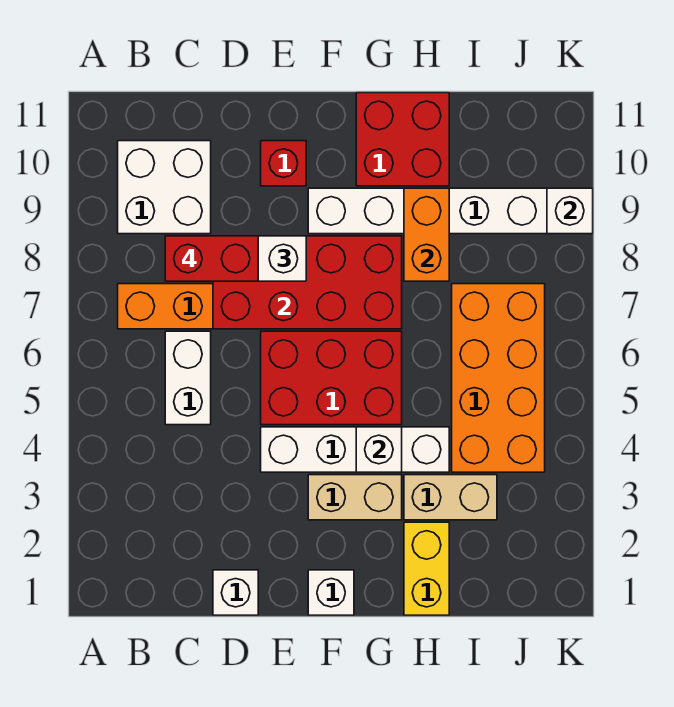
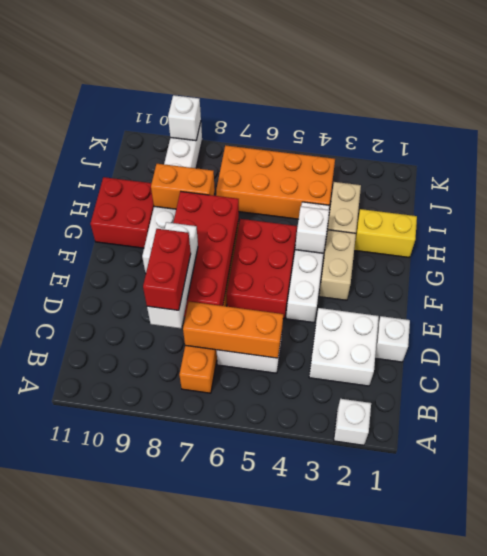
white 2x2 brick [118,141,211,234] -> white 2x2 brick moved to [309,308,379,386]
none -> orange 1x3 brick [183,302,283,358]
red 1x1 brick [261,141,306,186] -> none
white 1x1 brick [308,570,354,615] -> white 1x1 brick moved to [334,399,371,445]

